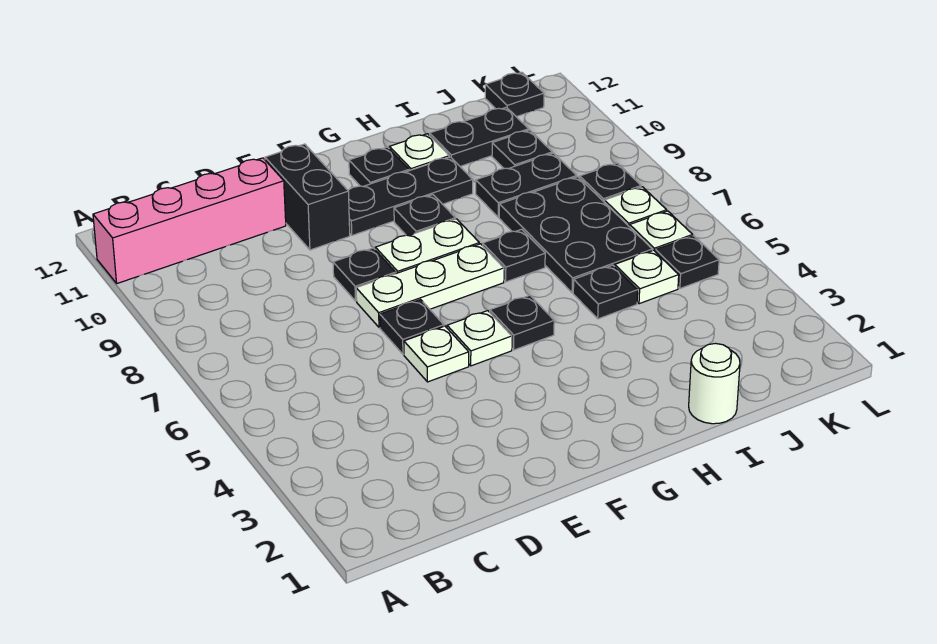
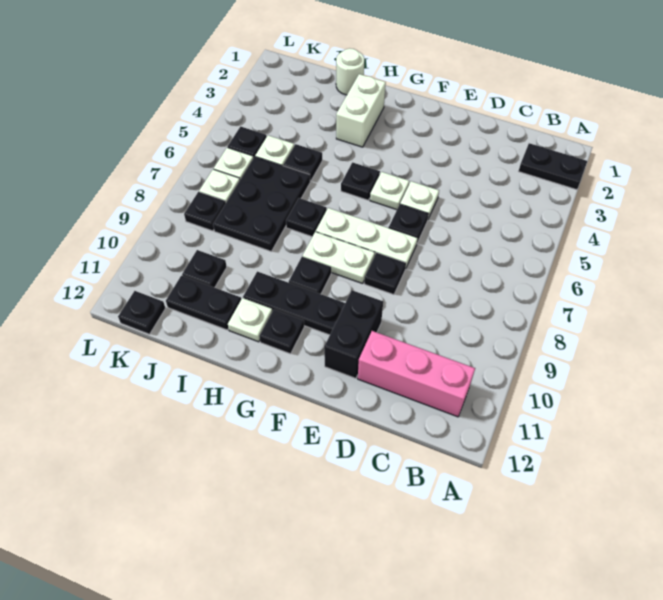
pink 1x4 brick [93,158,286,283] -> pink 1x3 brick [358,331,475,417]
none -> white 1x2 brick [336,74,386,147]
black 1x2 plate [476,153,577,217] -> black 1x2 plate moved to [519,143,587,190]

